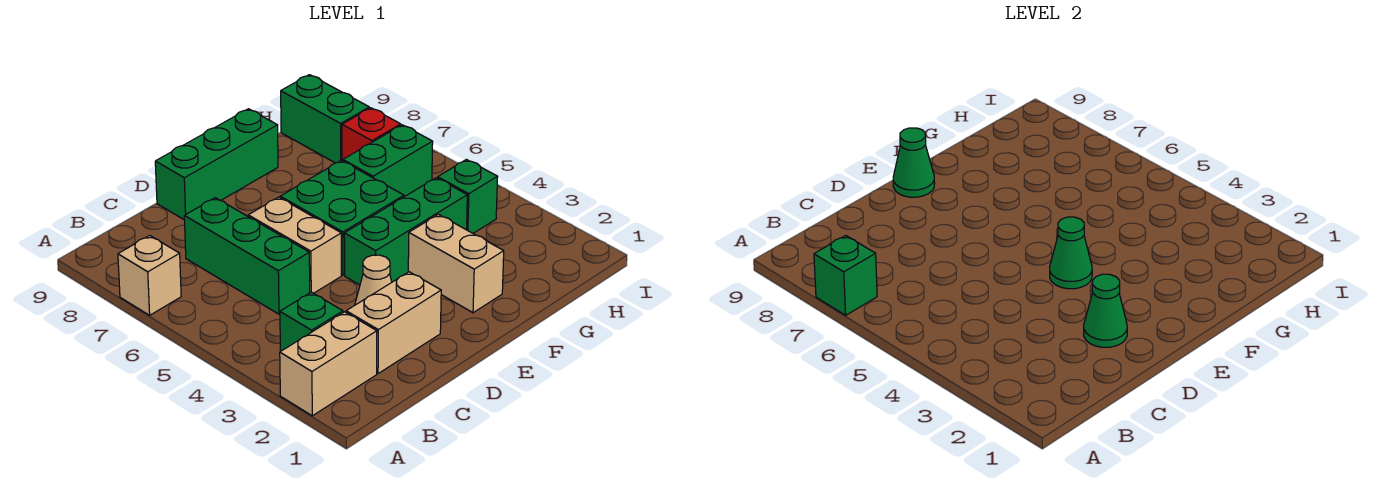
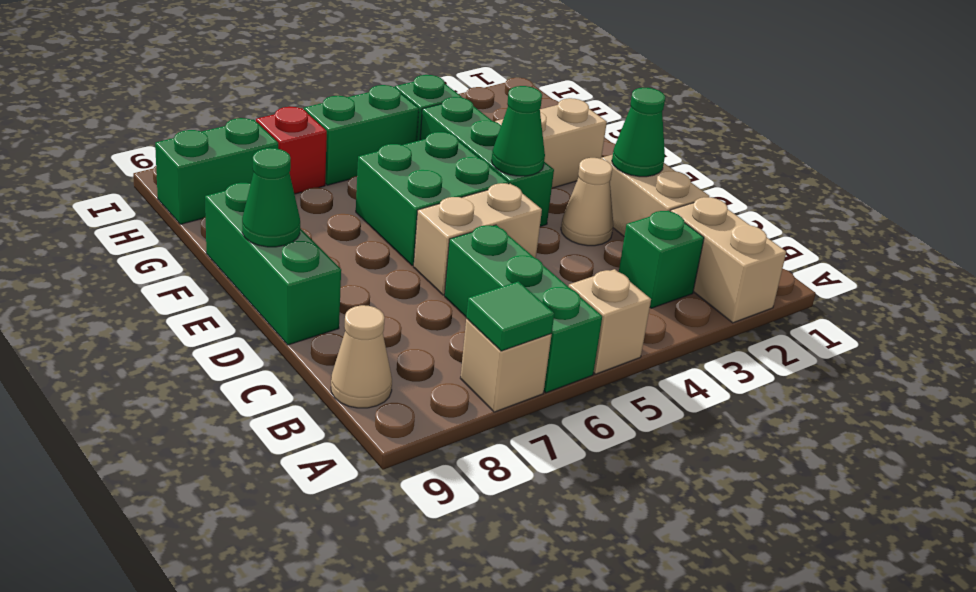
none -> tan 1x1 brick [569,269,651,374]
green 1x1 brick [814,236,877,315] -> green 1x1 tile [466,281,554,351]
none -> tan 1x1 cone [331,305,392,408]
green 1x3 brick [184,198,310,314] -> green 1x3 brick turned to [445,225,602,393]
green 1x2 brick [343,125,433,197] -> green 1x2 brick turned to [304,85,419,185]

